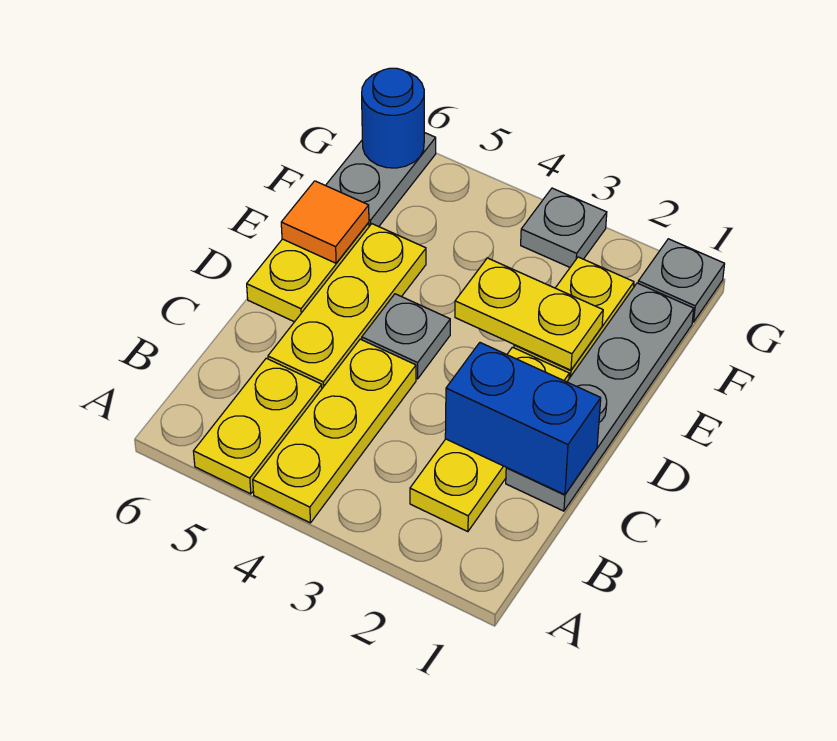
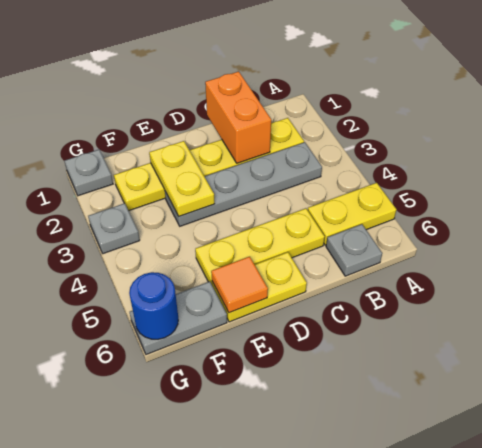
yellow 1x3 plate [253,339,416,523] -> none
grey 1x4 plate [506,283,694,511] -> grey 1x4 plate moved to [165,142,322,226]
blue 1x2 brick [445,343,601,495] -> orange 1x2 brick [205,72,271,163]
grey 1x1 plate [362,294,450,379] -> grey 1x1 plate moved to [326,224,382,276]

